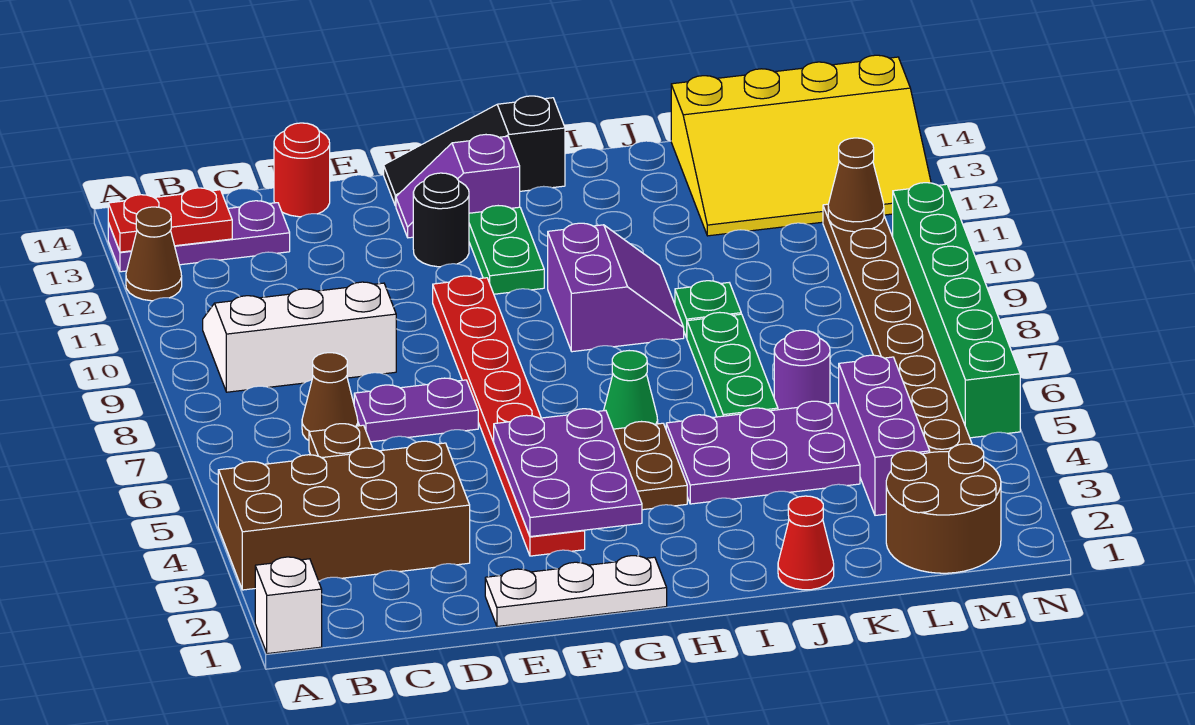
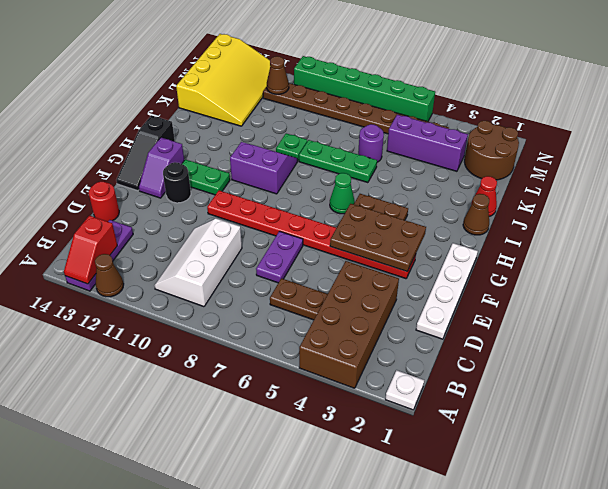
white 1x1 brick [255,557,322,654] -> white 1x1 plate [385,370,424,410]
red 1x2 plate [108,188,232,252] -> red 1x2 slope [64,216,117,284]
brown 1x1 cone [302,353,358,440] -> brown 1x1 cone moved to [463,194,489,235]
white 1x3 plate [485,556,667,627] -> white 1x4 plate [416,243,478,339]
purple 2x3 plate [494,409,642,537] -> brown 2x3 plate [330,204,426,271]
purple 2x3 plate [666,401,860,504] -> none

